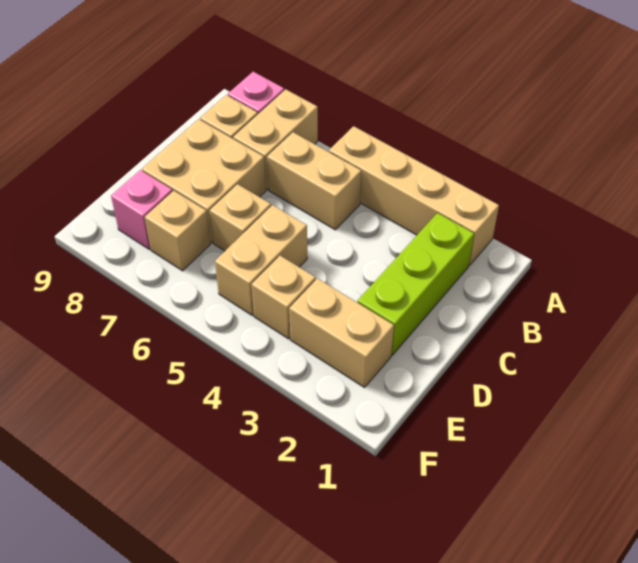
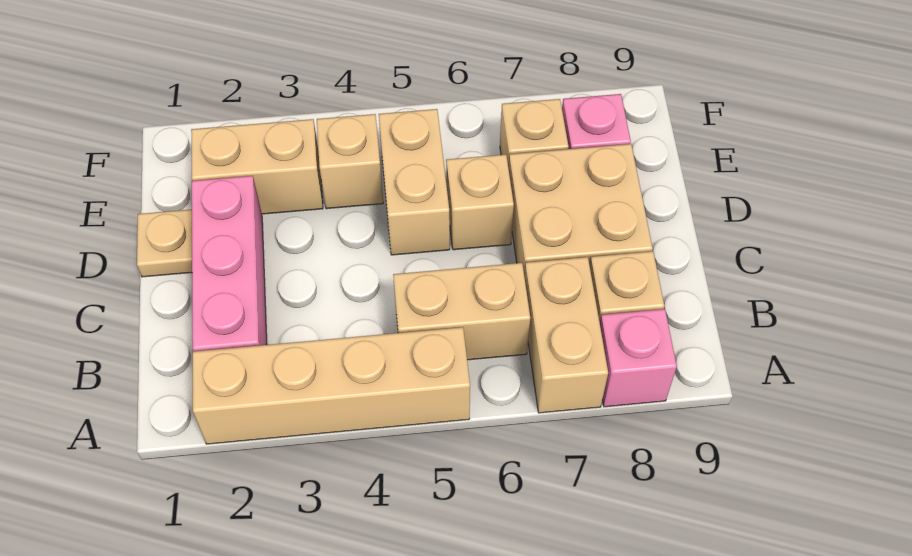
lime 1x3 brick [357,213,474,355] -> pink 1x3 brick [192,176,267,351]
none -> tan 1x1 plate [137,209,192,277]

